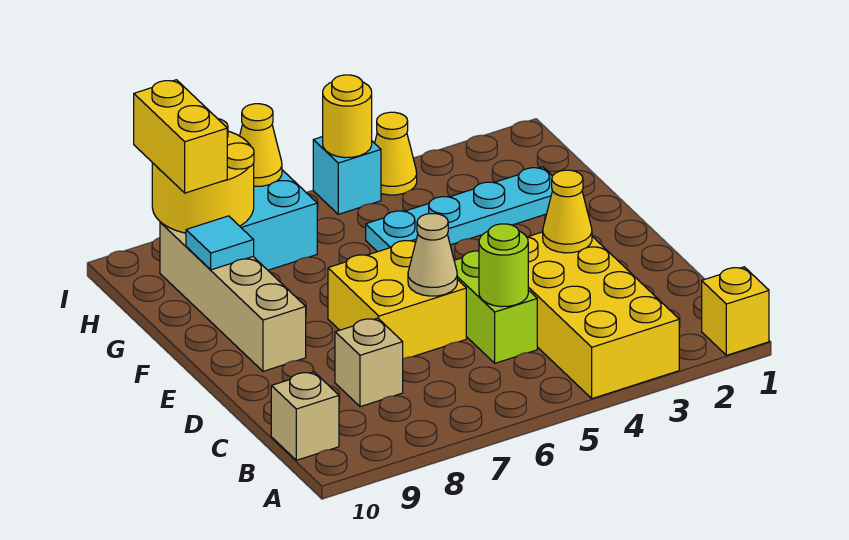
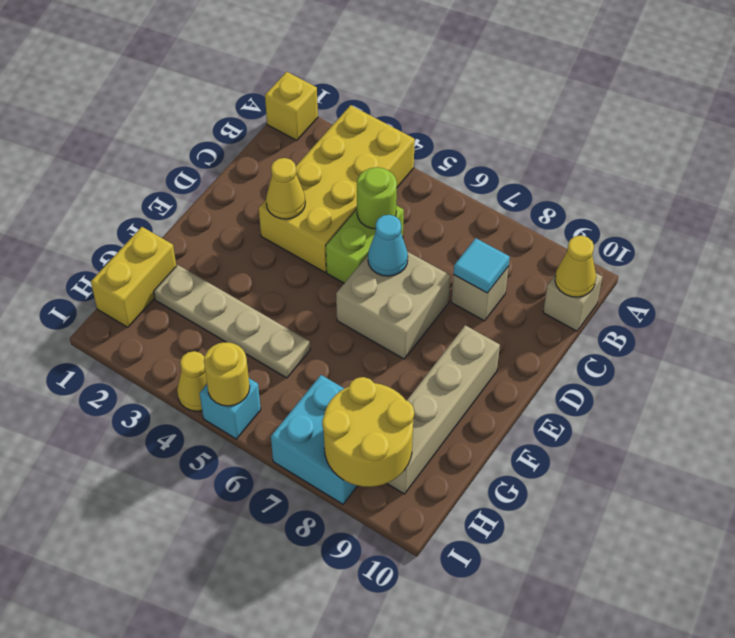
yellow 2x2 brick [328,240,466,359] -> tan 2x2 brick [336,252,451,359]
tan 1x1 cone [408,214,457,296] -> cyan 1x1 cone [368,215,408,276]
cyan 1x4 plate [366,167,552,252] -> tan 1x4 plate [154,265,310,378]
cyan 1x1 tile [186,216,254,270] -> cyan 1x1 tile moved to [453,238,510,293]
yellow 1x2 brick [134,80,227,193] -> yellow 1x2 brick moved to [91,227,176,327]
yellow 1x1 cone [240,104,282,186] -> yellow 1x1 cone moved to [555,235,596,297]

